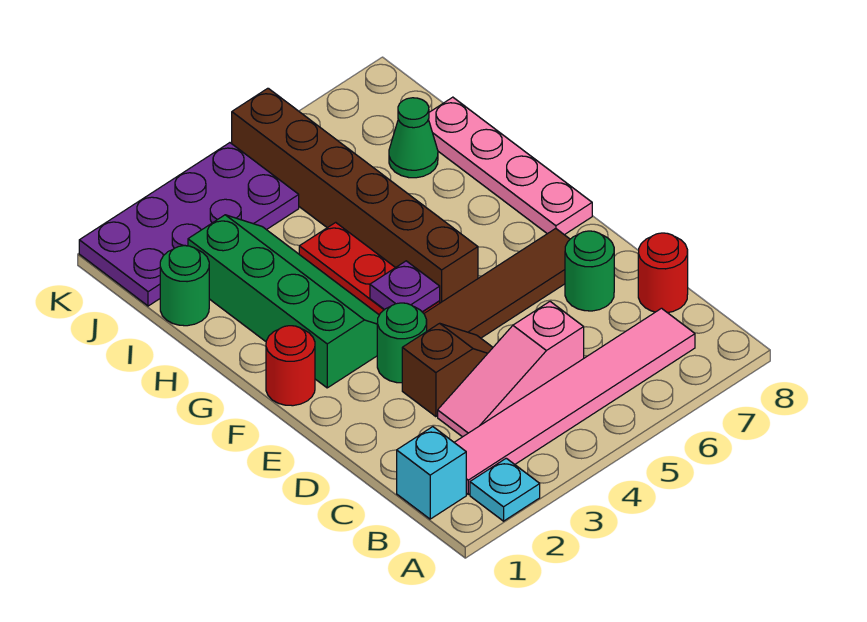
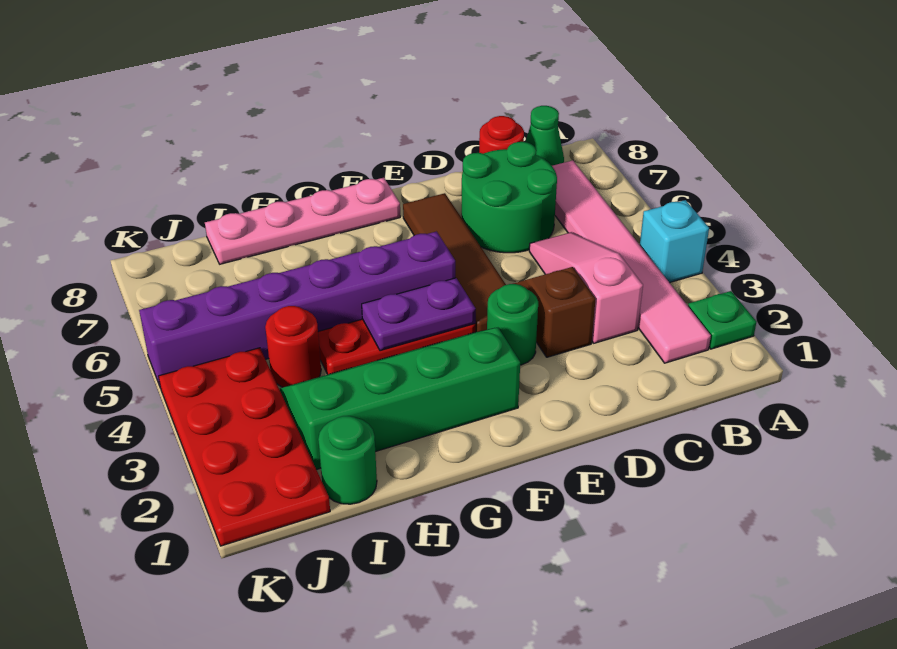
cyan 1x1 plate [470,458,540,521] -> green 1x1 plate [688,291,756,349]
cyan 1x1 brick [397,427,466,519] -> cyan 1x1 brick moved to [640,200,709,283]
pink 1x3 slope [438,302,584,437] -> pink 1x3 slope turned to [529,232,643,343]
green 1x1 round brick [565,231,614,311] -> green 2x2 round brick [462,142,557,253]
red 1x1 round brick [266,326,315,406] -> red 1x1 round brick moved to [265,306,321,387]
purple 1x1 plate [370,261,440,312] -> purple 1x2 plate [362,278,476,351]
brown 1x6 brick [232,88,478,303] -> purple 1x6 brick [139,232,455,388]
green 1x1 cone [389,98,438,178] -> green 1x1 cone moved to [526,106,564,166]
purple 2x4 plate [79,143,299,306] -> red 2x4 plate [159,348,330,546]

